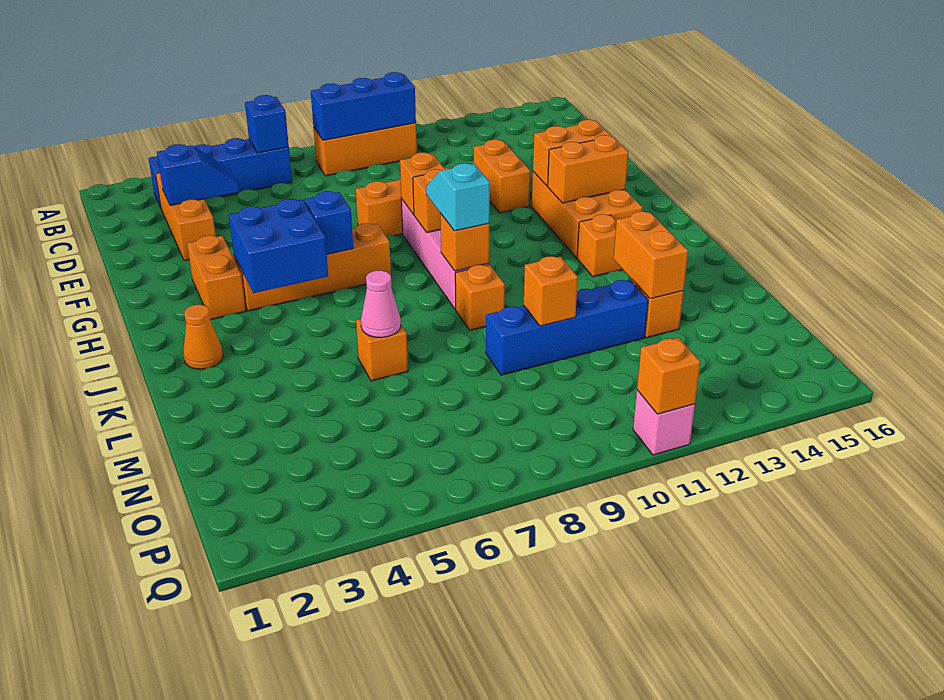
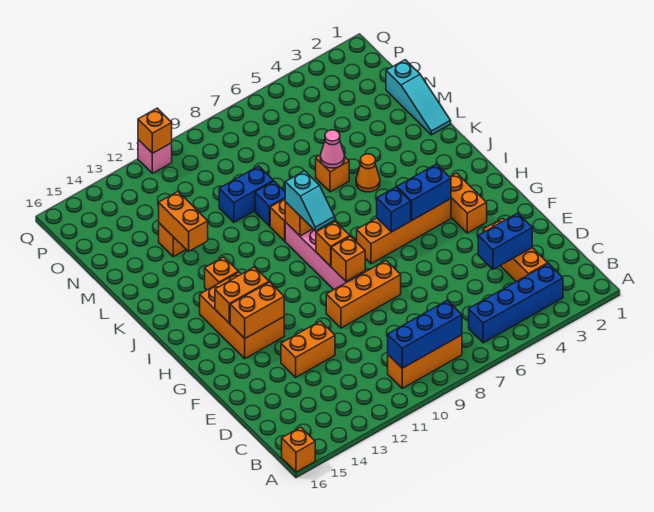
blue 1x1 brick [245,95,289,153] -> blue 1x1 brick moved to [255,181,285,226]
blue 1x2 slope [157,144,240,206] -> blue 1x2 brick [478,213,532,269]
orange 1x2 brick [474,140,531,213] -> orange 1x2 brick turned to [281,321,335,377]
blue 2x2 brick [229,199,328,293] -> blue 1x2 brick [397,164,451,221]
orange 1x1 cone [183,304,223,369] -> orange 1x1 cone moved to [356,154,380,192]
none -> cyan 1x3 slope [386,60,451,135]
blue 1x4 brick [486,280,648,375] -> blue 1x2 brick [219,166,273,222]
orange 1x1 brick [524,256,578,326] -> orange 1x1 brick moved to [282,427,315,472]

